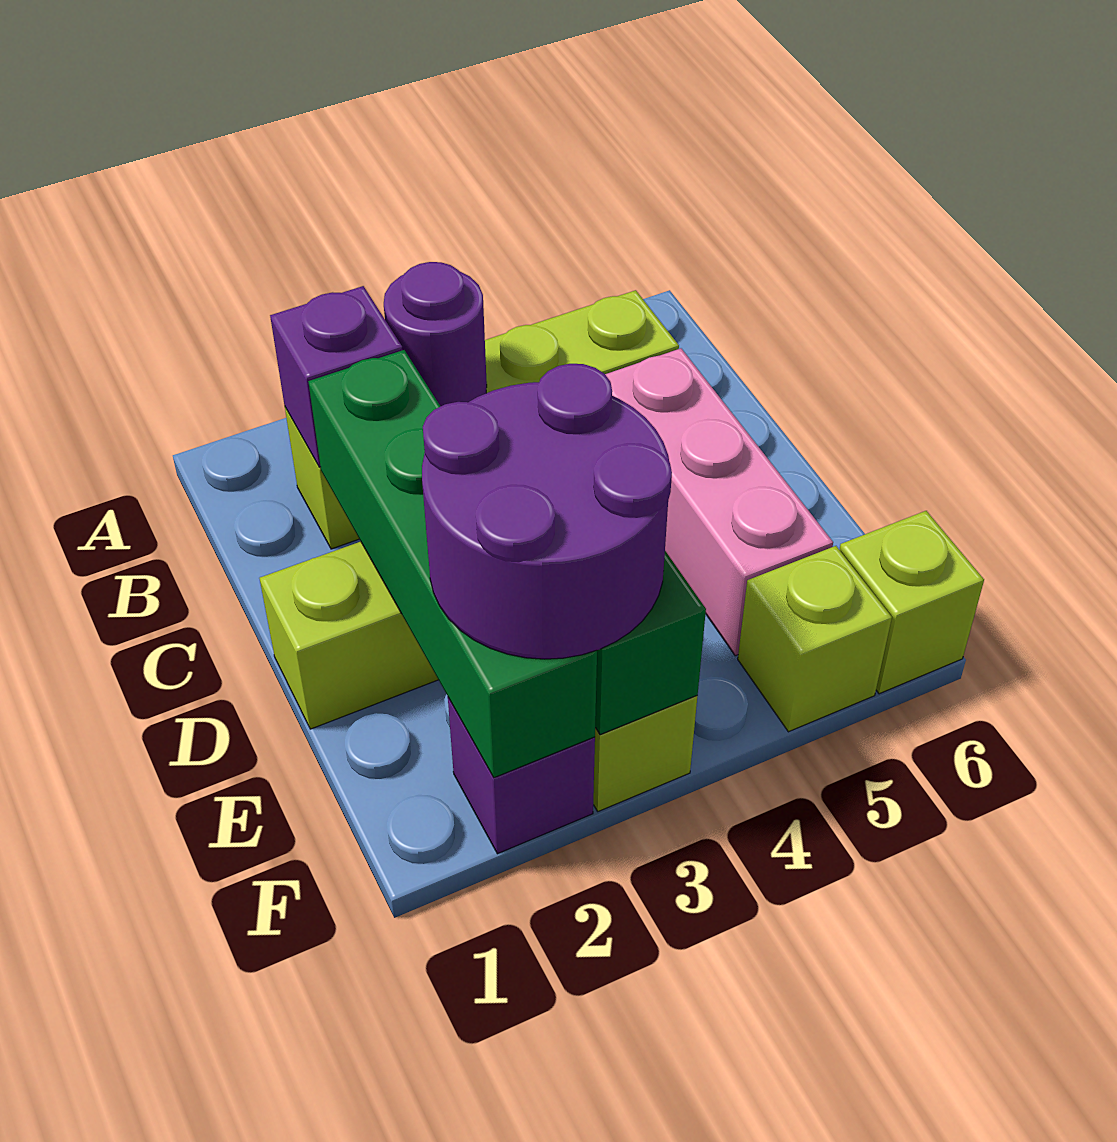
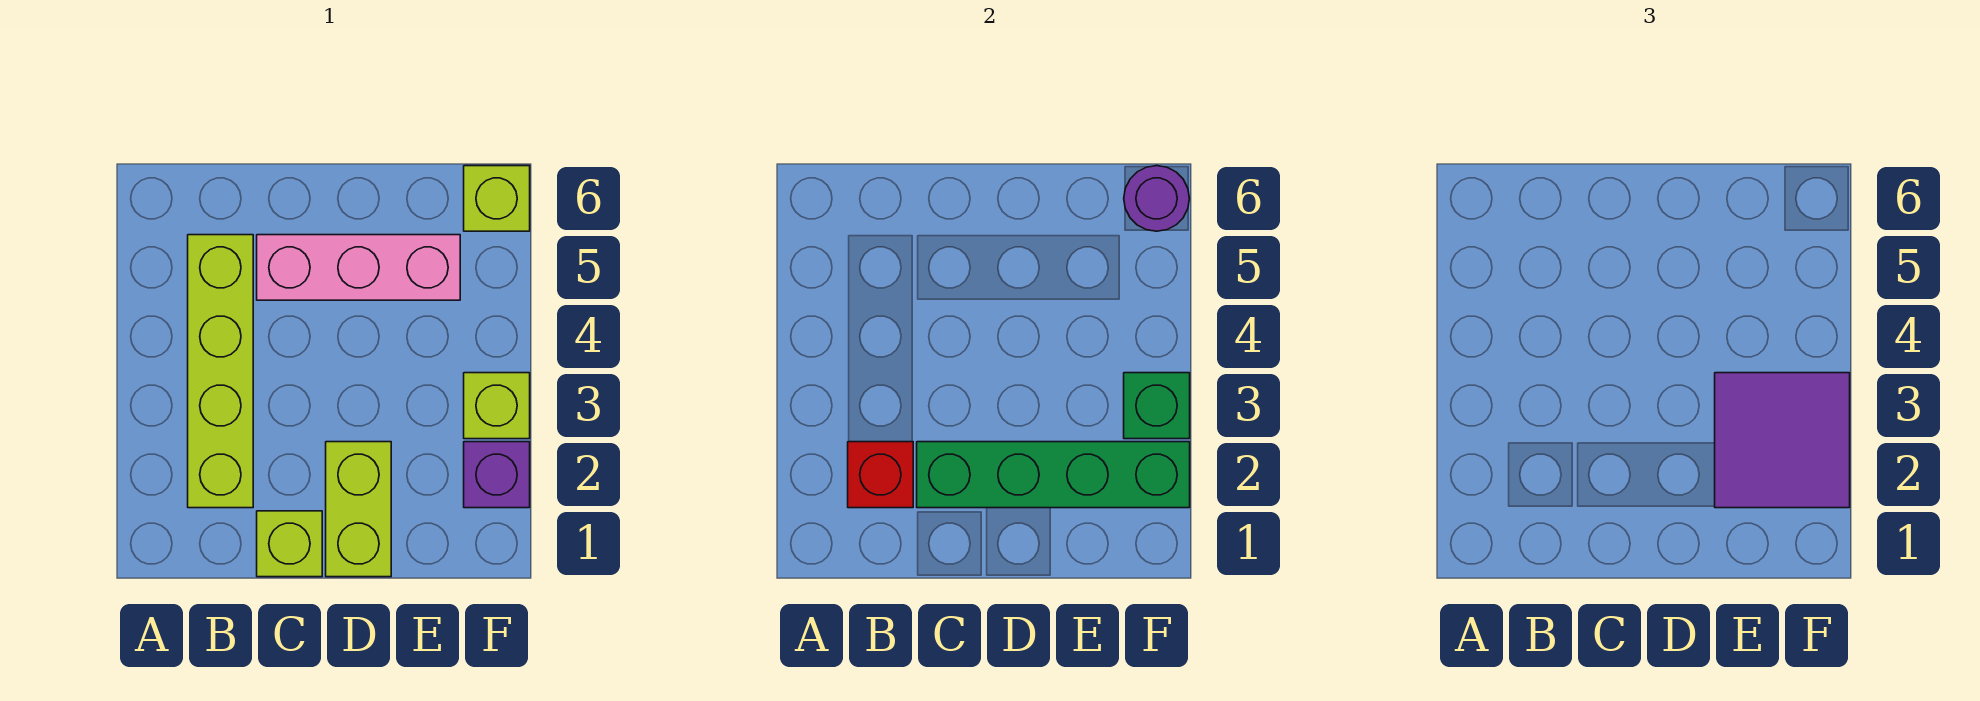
purple 1x1 brick [270,286,403,467] -> red 1x1 brick [848,442,913,508]
purple 1x1 round brick [384,262,487,406] -> purple 1x1 round brick moved to [1124,166,1189,231]
purple 2x2 round brick [422,364,672,659] -> purple 2x2 tile [1715,373,1850,508]
lime 1x1 brick [738,546,892,732] -> lime 1x1 brick moved to [257,511,322,577]

